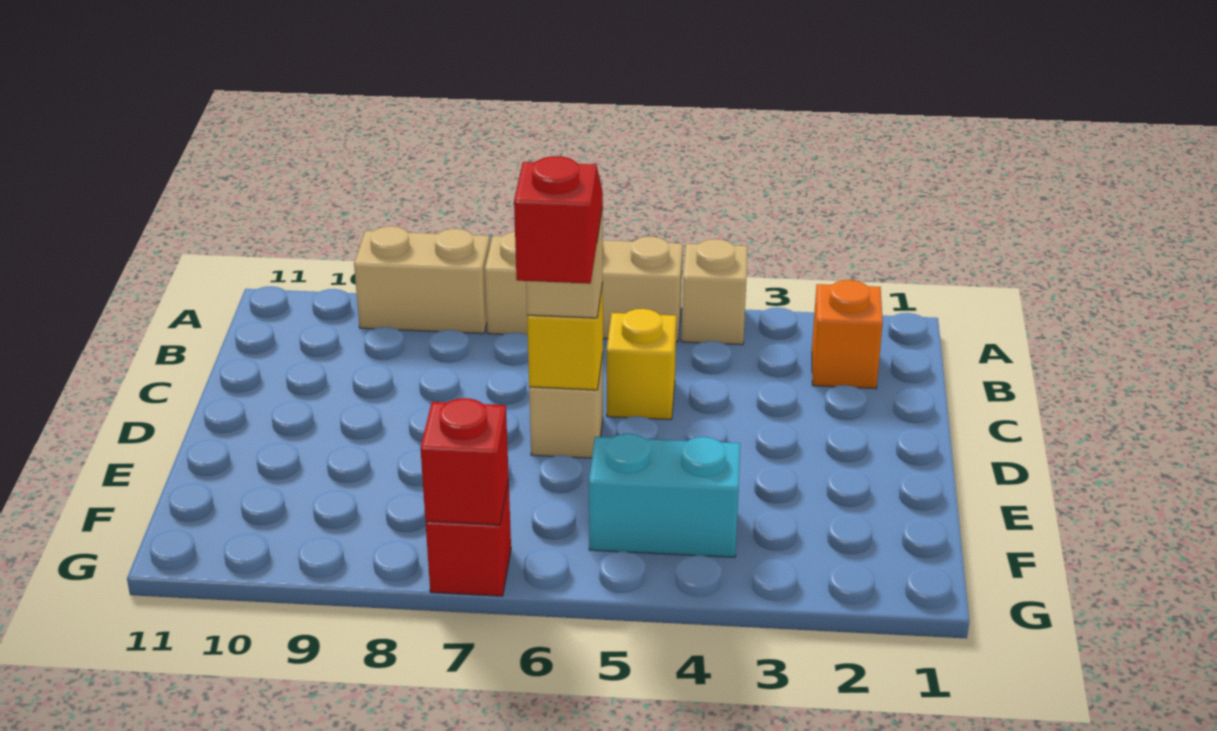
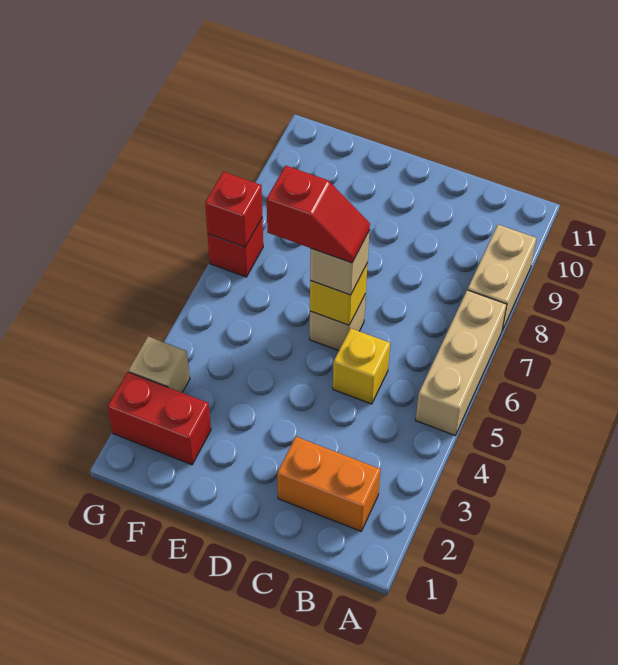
tan 1x1 brick [681,239,748,345] -> tan 1x1 brick moved to [129,336,190,392]
orange 1x1 brick [812,280,883,389] -> orange 1x2 brick [277,437,381,531]
none -> red 1x2 brick [108,372,211,465]
cyan 1x2 brick [589,434,740,557] -> none

